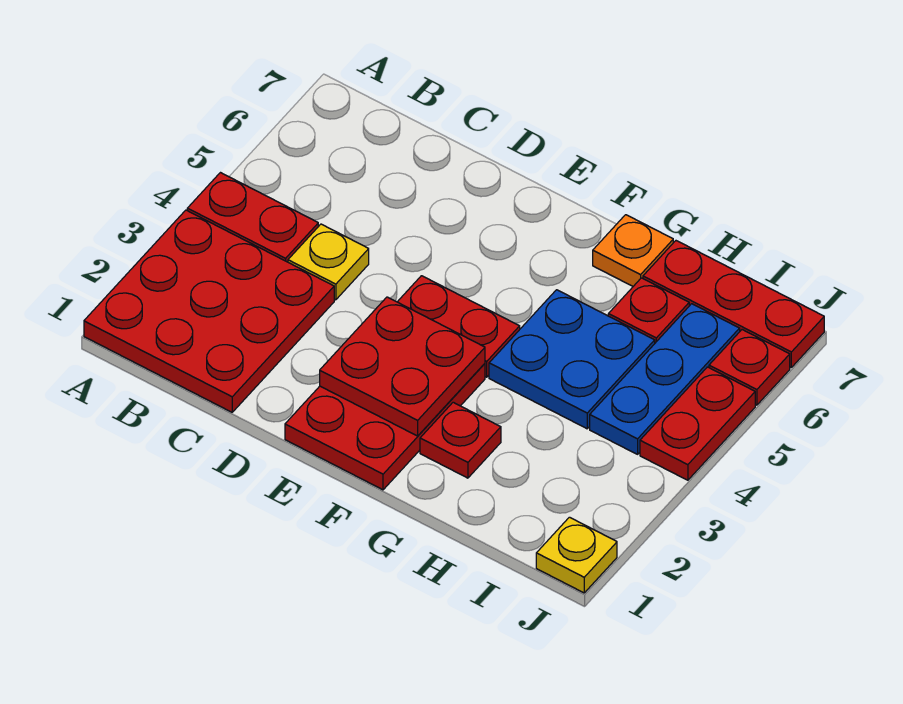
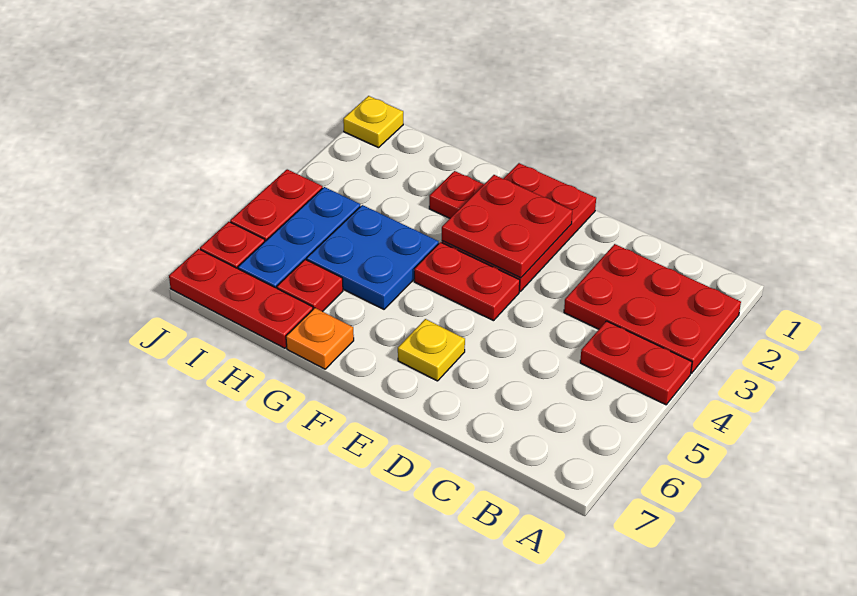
red 3x3 plate [84,210,334,412] -> red 2x3 plate [564,244,741,373]
yellow 1x1 plate [288,224,369,300] -> yellow 1x1 plate moved to [398,319,465,381]

